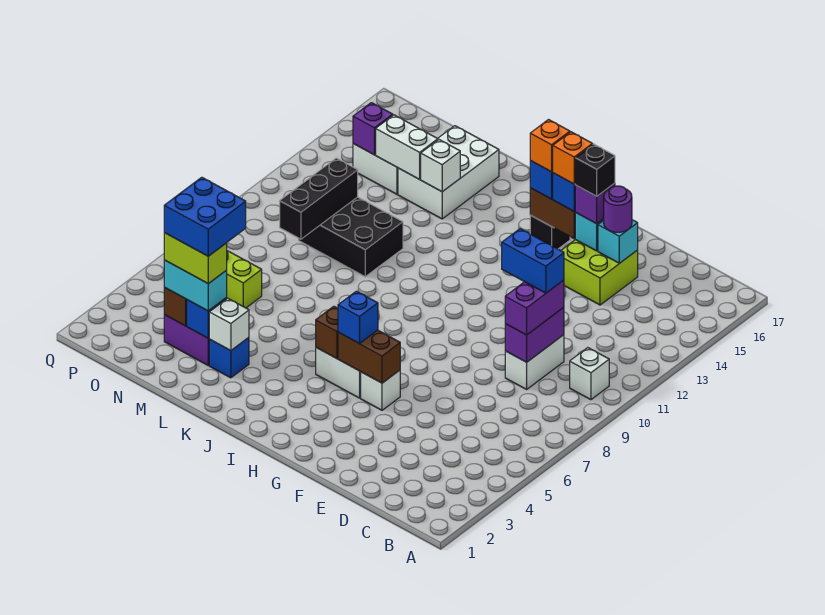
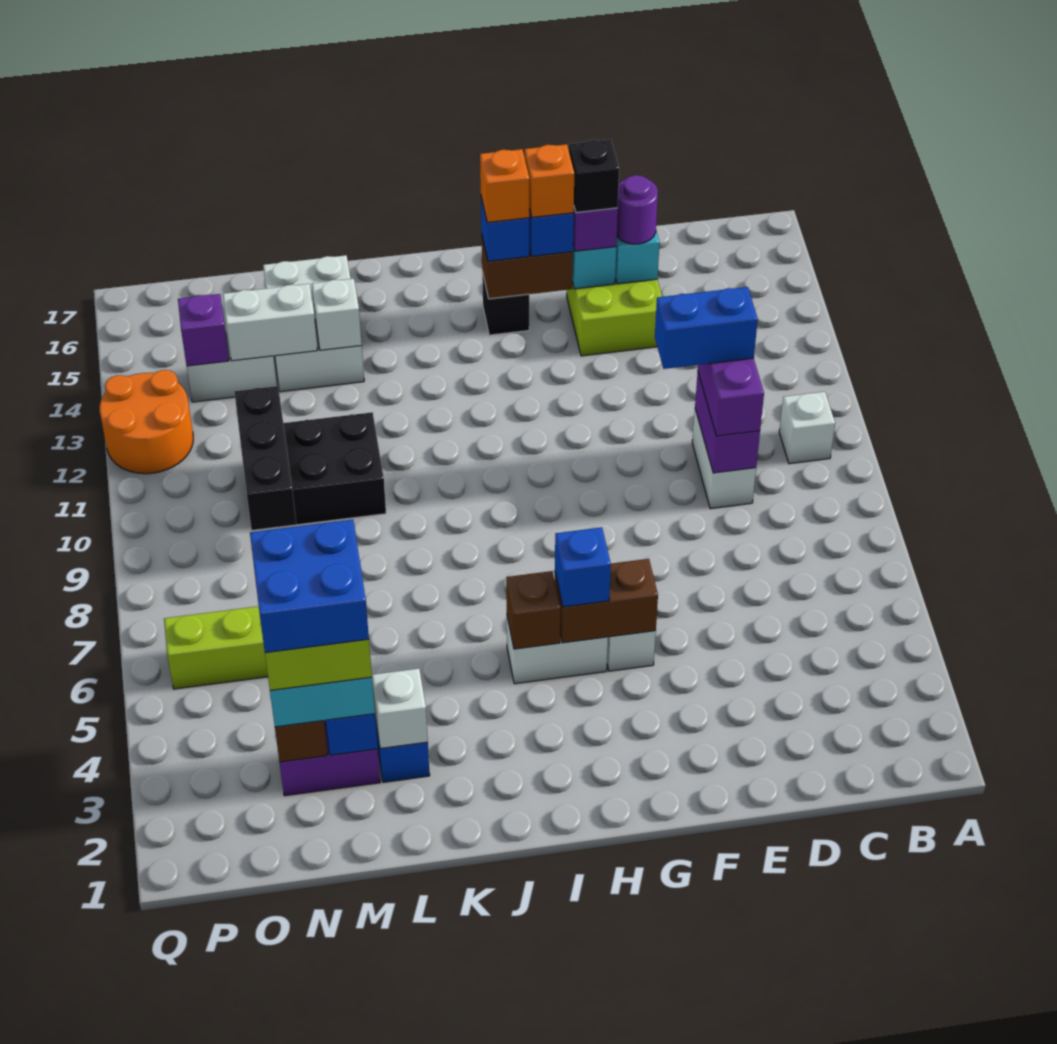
none -> orange 2x2 round brick [99,370,193,474]

